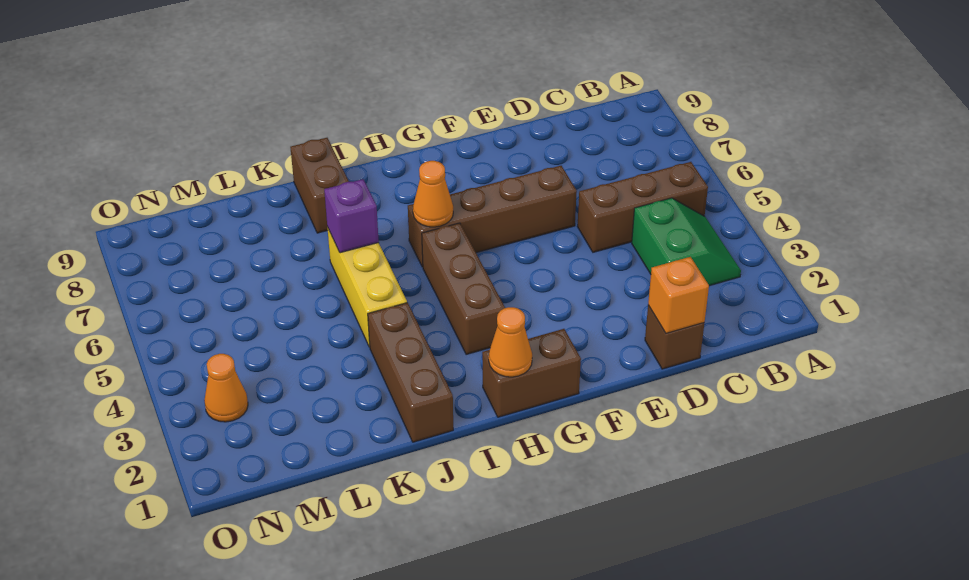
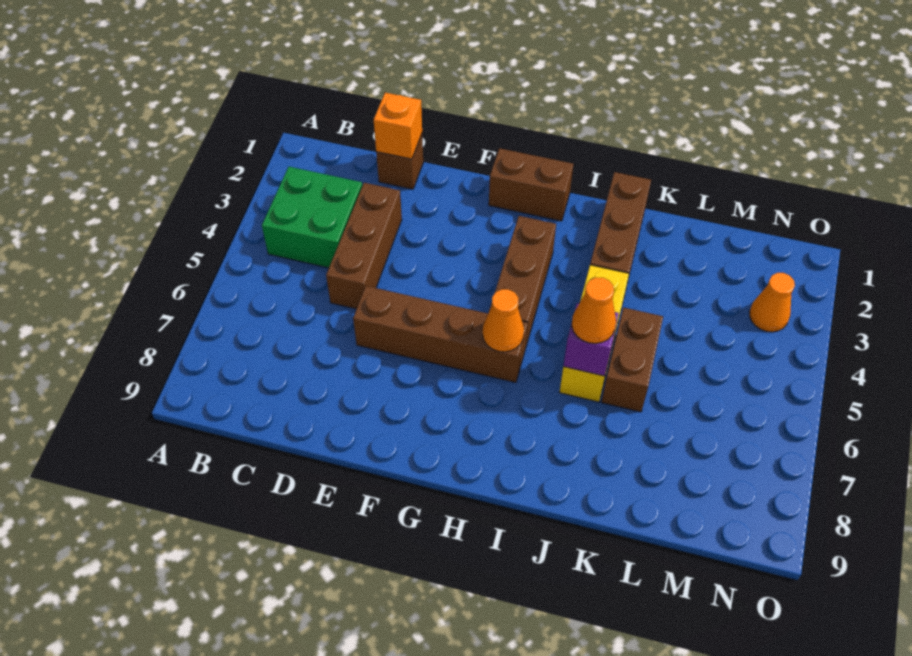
green 2x2 slope [632,198,741,286] -> green 2x2 brick [262,167,362,268]
brown 1x3 brick [577,162,708,252] -> brown 1x3 brick turned to [326,183,402,309]
orange 1x1 cone [489,307,532,377] -> orange 1x1 cone moved to [572,277,616,344]
brown 1x2 brick [290,138,349,233] -> brown 1x2 brick moved to [601,307,663,412]

